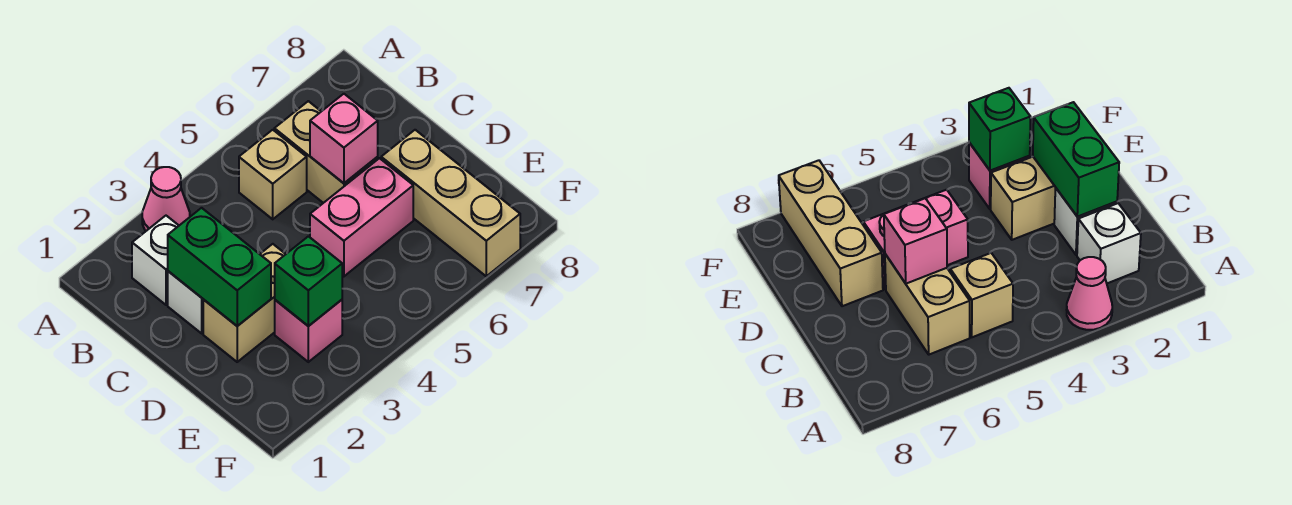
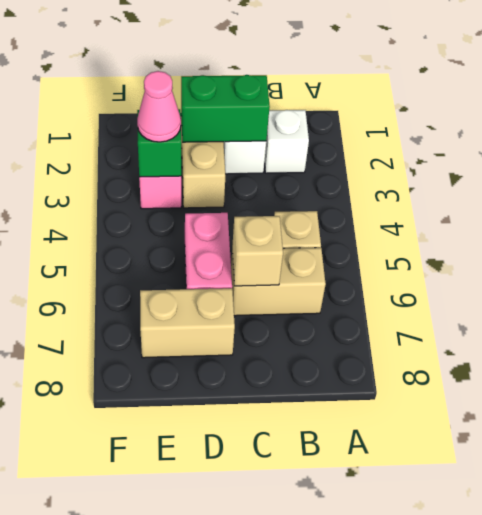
pink 1x1 cone [142,167,190,231] -> pink 1x1 cone moved to [137,71,181,142]
pink 1x1 brick [310,94,378,183] -> tan 1x1 brick [232,216,283,286]
tan 1x3 brick [381,130,520,276] -> tan 1x2 brick [140,288,235,358]

